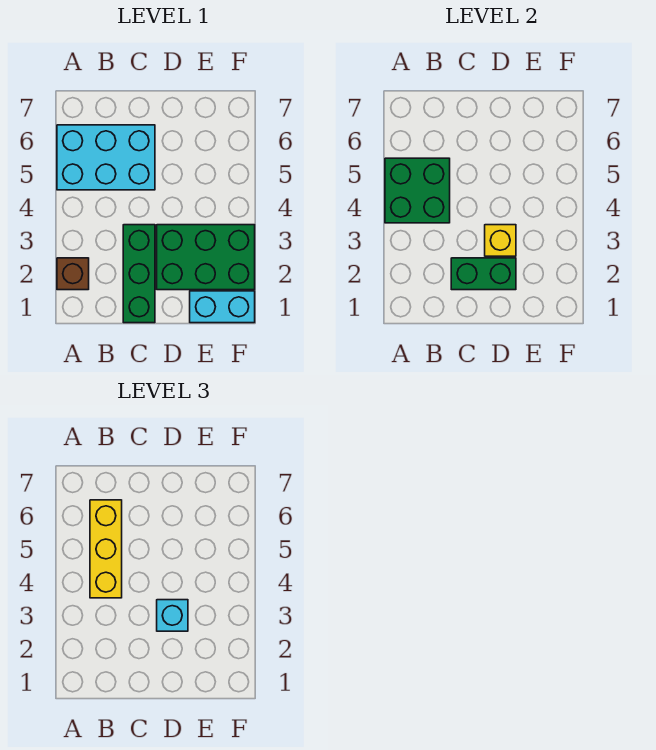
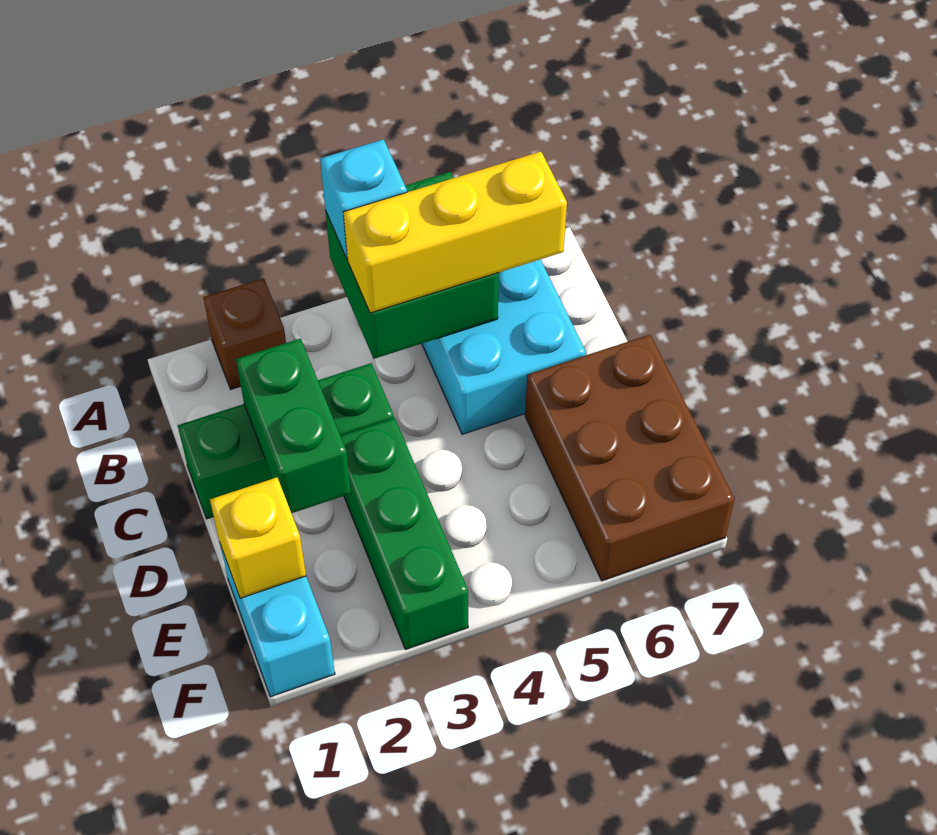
green 2x3 brick [157,225,255,290] -> green 1x3 brick [341,418,468,649]
yellow 1x1 brick [485,225,516,256] -> yellow 1x1 brick moved to [210,477,306,598]
cyan 1x1 brick [157,600,188,631] -> cyan 1x1 brick moved to [320,139,407,259]
none -> brown 2x3 brick [525,335,734,581]

